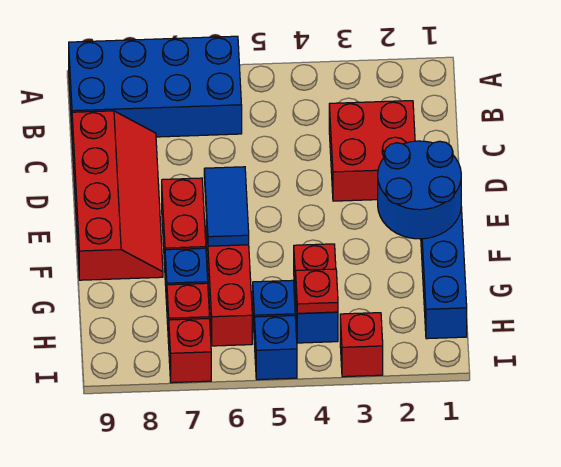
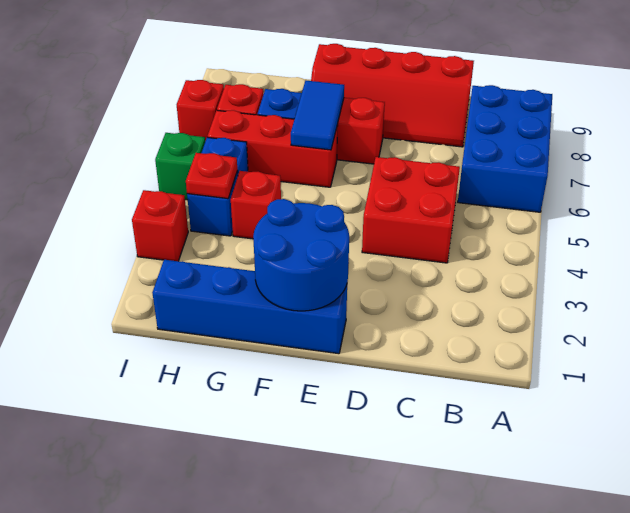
blue 2x4 brick [69,36,242,137] -> blue 2x3 brick [458,85,552,212]
red 2x2 brick [329,101,415,201] -> red 2x2 brick moved to [362,157,460,263]
blue 1x2 tile [204,167,249,246] -> blue 1x2 tile turned to [291,80,344,150]
blue 1x1 brick [255,316,297,380] -> green 1x1 brick [155,133,205,200]

